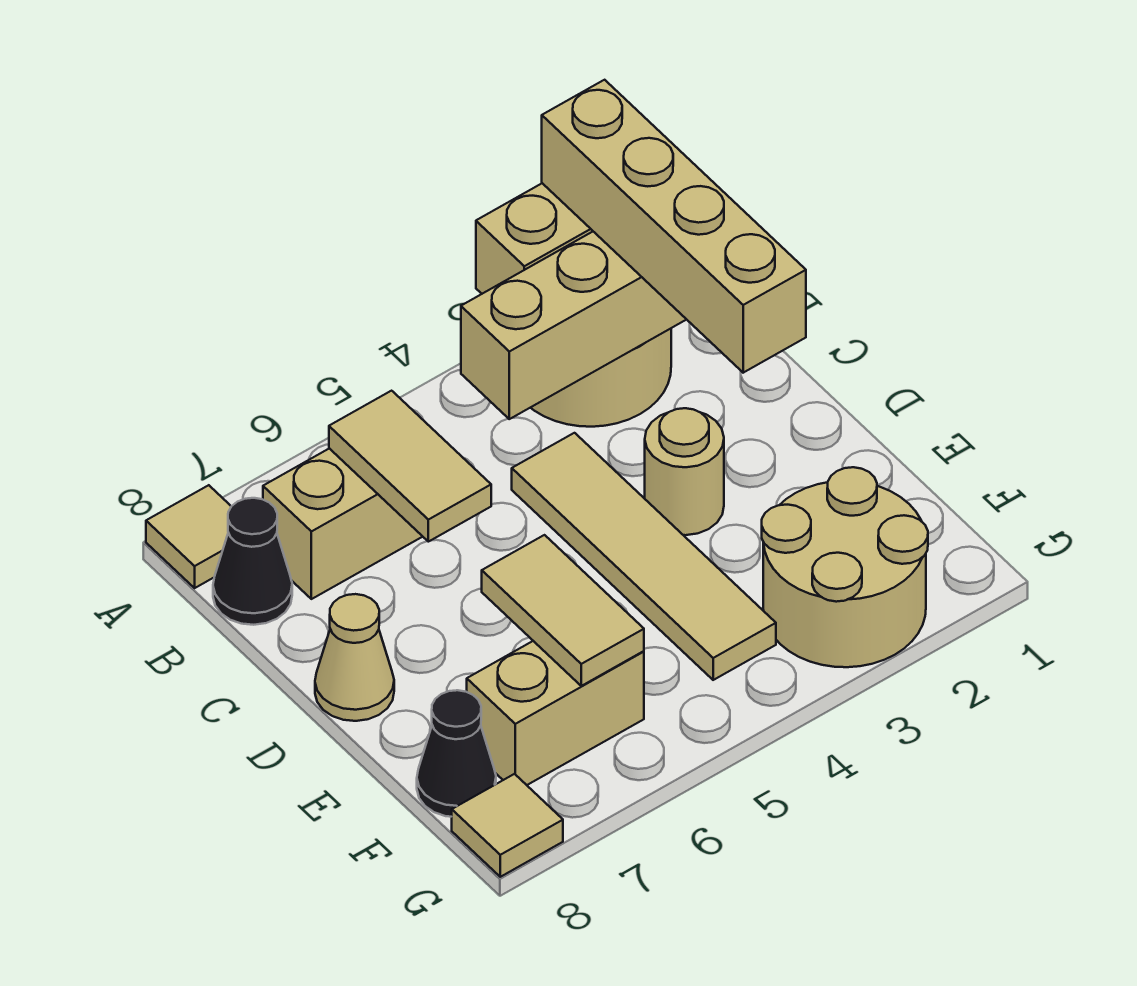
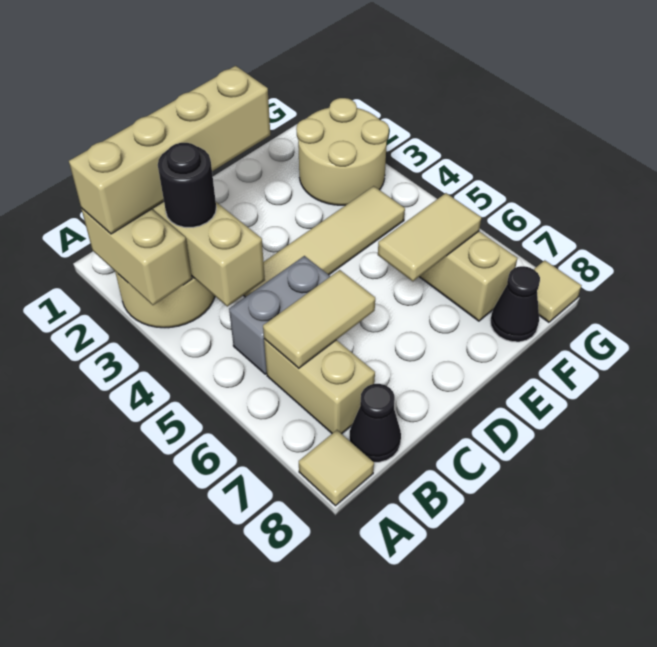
none -> black 1x1 round brick [158,143,216,227]
none -> grey 1x2 brick [229,256,330,374]
tan 1x1 round brick [645,408,724,535] -> none
tan 1x1 cone [315,594,394,721] -> none

